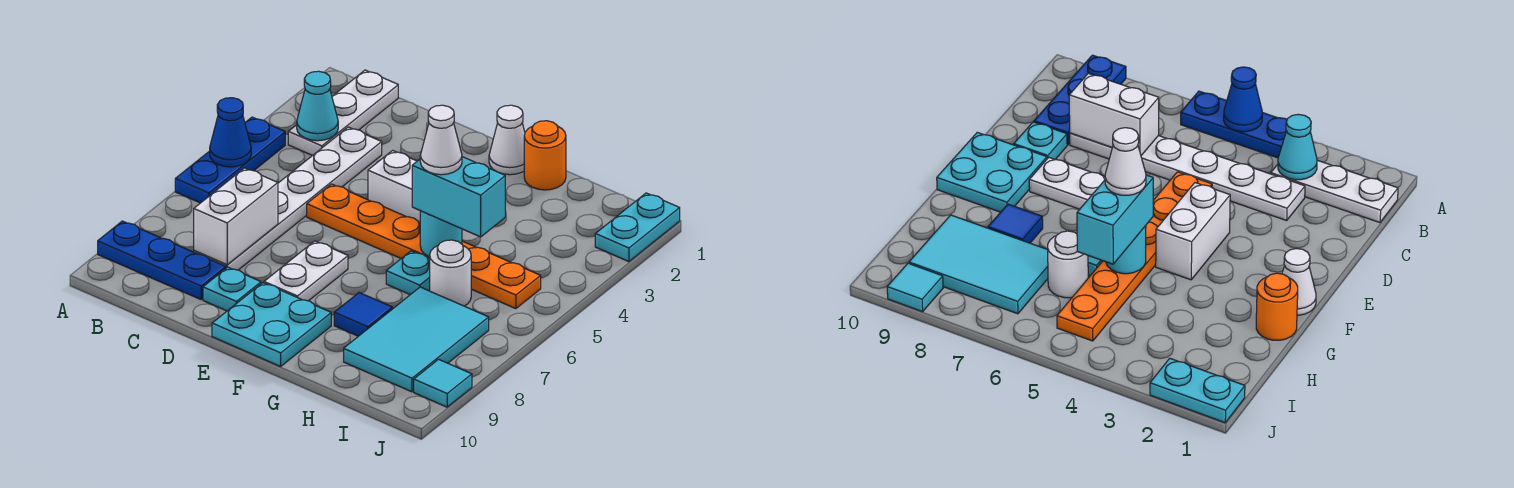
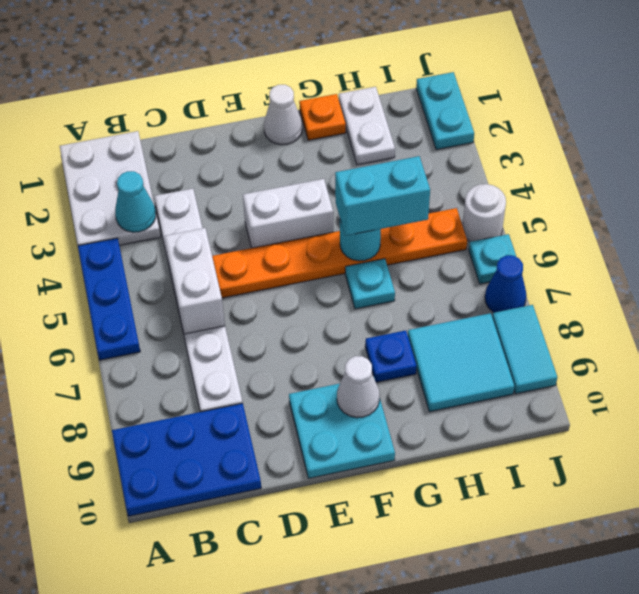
blue 1x1 cone [210,98,251,167] -> blue 1x1 cone moved to [485,255,527,312]
blue 1x3 plate [98,221,226,299] -> blue 2x3 plate [112,403,261,516]
white 1x3 plate [288,70,398,156] -> white 2x3 plate [60,131,161,246]
white 1x2 brick [194,168,278,265] -> white 1x2 brick moved to [165,228,225,334]
cyan 1x1 plate [203,267,261,311] -> cyan 1x1 plate moved to [469,234,516,284]
white 1x2 plate [264,241,348,301] -> white 1x2 plate moved to [339,87,395,165]
orange 1x1 round brick [524,121,566,190] -> orange 1x1 plate [299,94,346,140]
white 1x1 cone [420,105,462,175] -> white 1x1 cone moved to [337,356,380,418]
blue 1x1 tile [334,293,392,336] -> blue 1x1 plate [365,330,417,382]
white 1x1 round brick [430,240,471,306] -> white 1x1 round brick moved to [463,184,506,242]
cyan 2x3 tile [344,287,489,392] -> cyan 2x2 tile [408,313,514,412]
cyan 1x1 tile [414,359,472,407] -> cyan 1x2 tile [492,305,557,394]

